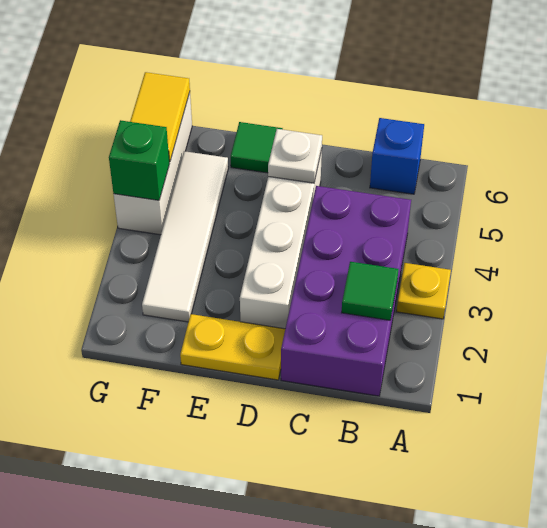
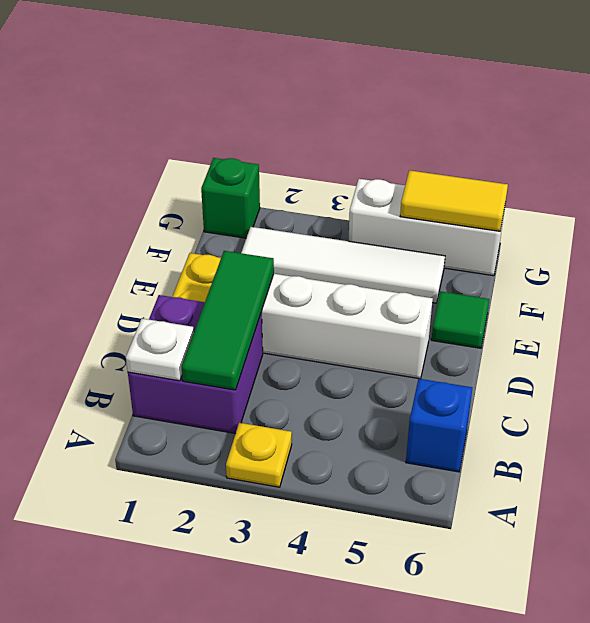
purple 2x4 brick [281,186,411,396] -> purple 2x2 brick [128,295,263,434]
green 1x1 tile [342,262,398,320] -> green 1x3 tile [182,251,274,390]
white 1x1 plate [268,129,322,183] -> white 1x1 plate moved to [126,319,194,381]
green 1x1 brick [109,120,170,200] -> green 1x1 brick moved to [201,158,260,238]

